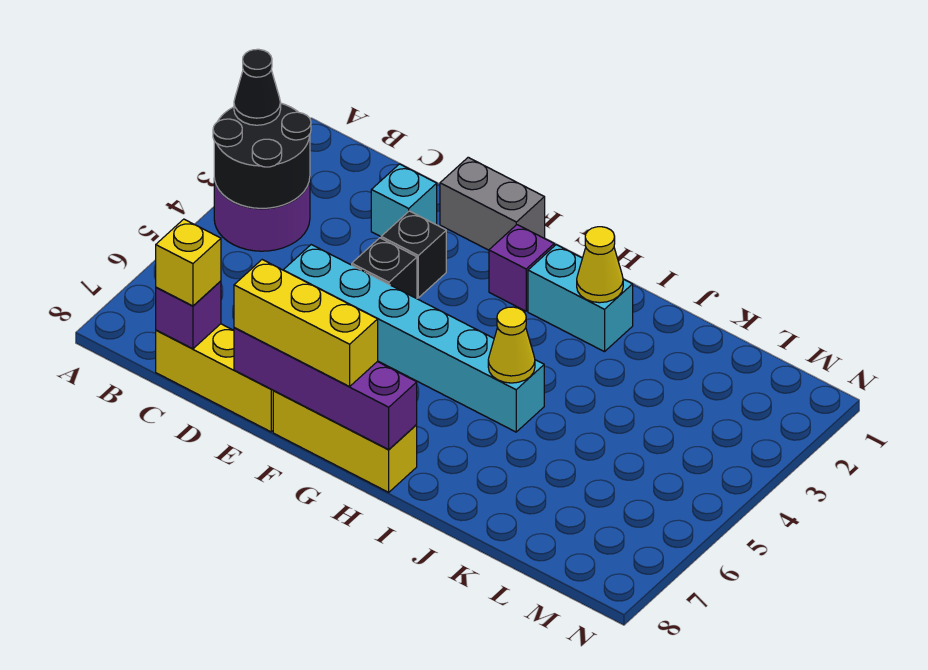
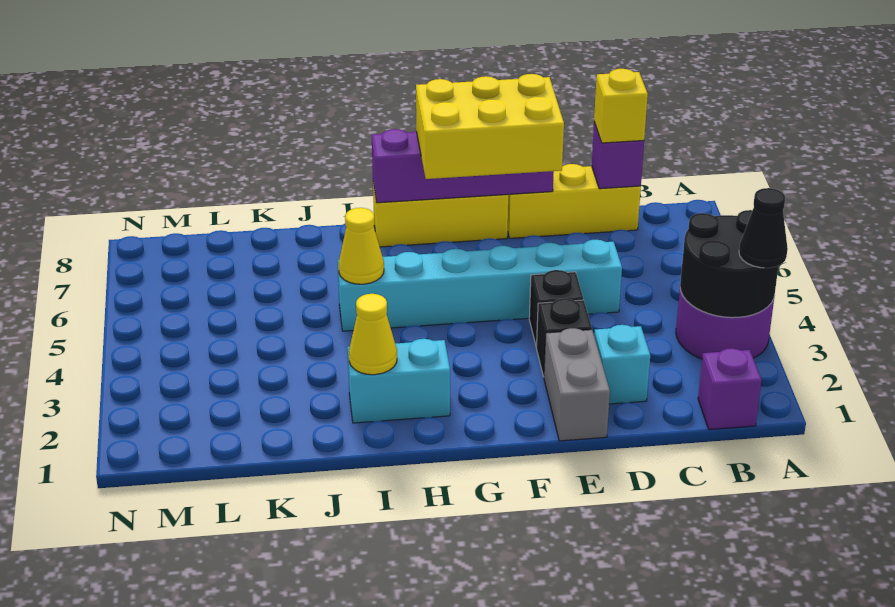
grey 1x2 brick [440,157,545,250] -> grey 1x2 brick turned to [544,328,610,441]
yellow 1x3 brick [234,260,378,387] -> yellow 2x3 brick [416,74,564,179]
purple 1x1 brick [489,225,554,311] -> purple 1x1 brick moved to [698,348,761,430]

